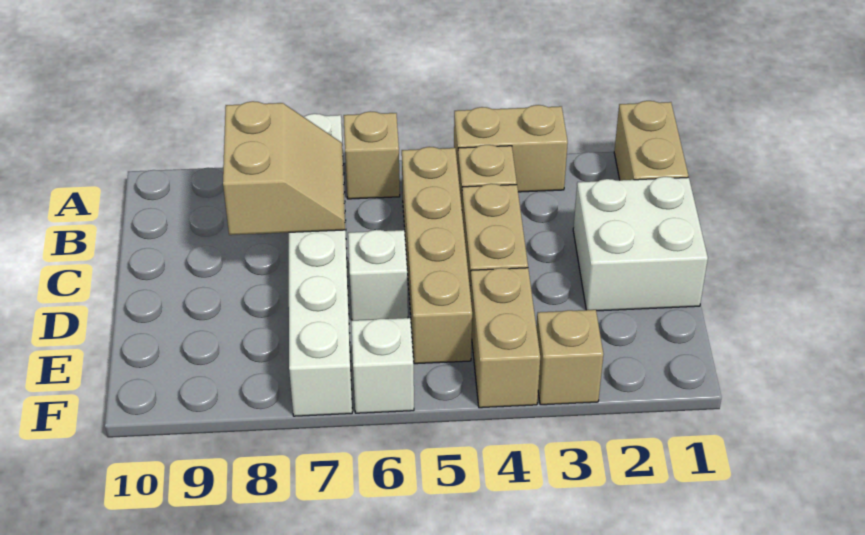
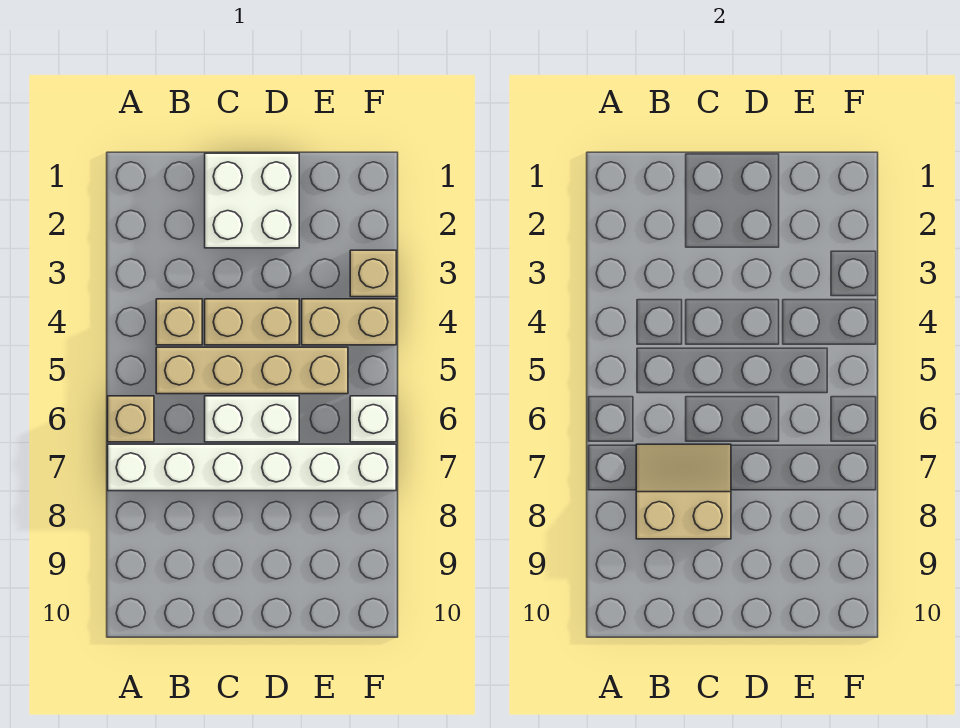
tan 1x2 brick [614,101,688,180] -> none
tan 1x2 brick [454,105,568,192] -> none
white 1x1 brick [348,230,408,320] -> white 1x2 brick [205,396,299,442]

